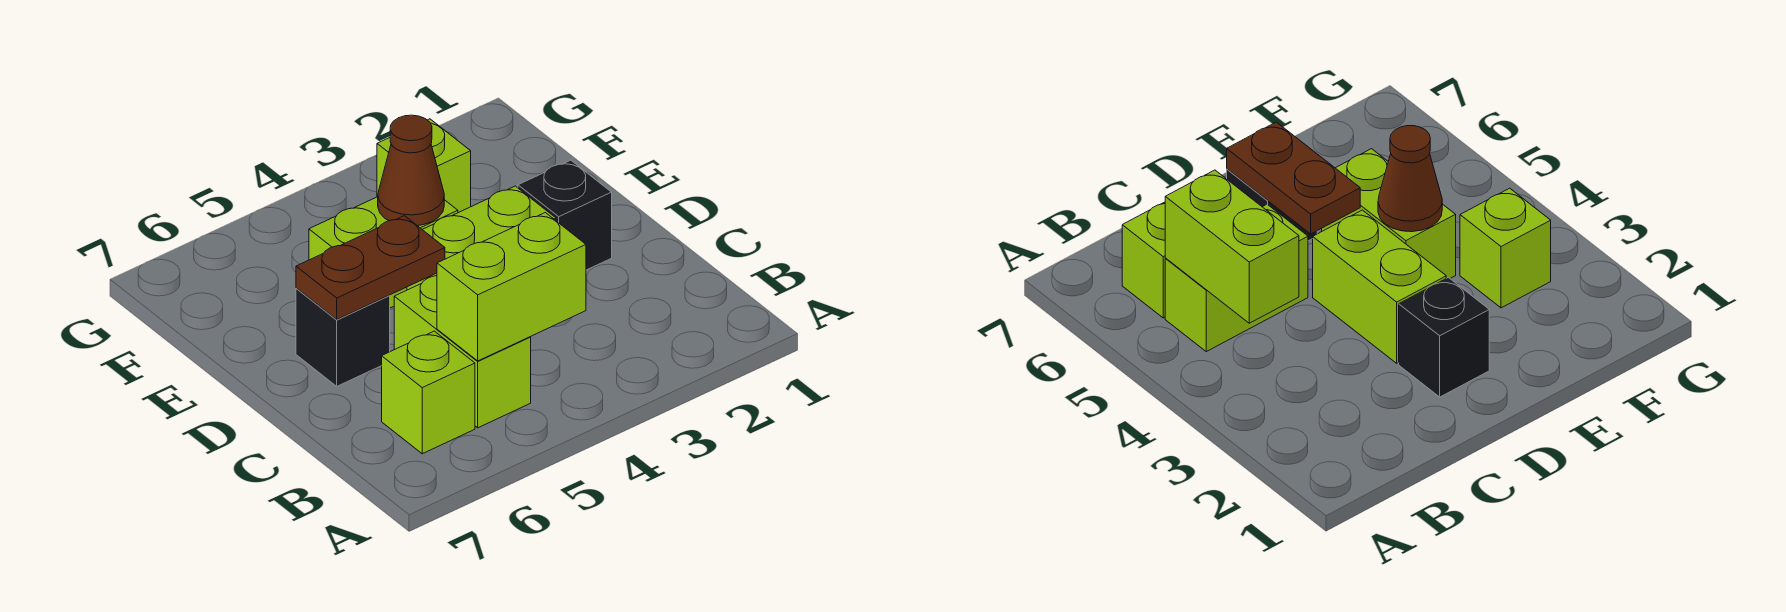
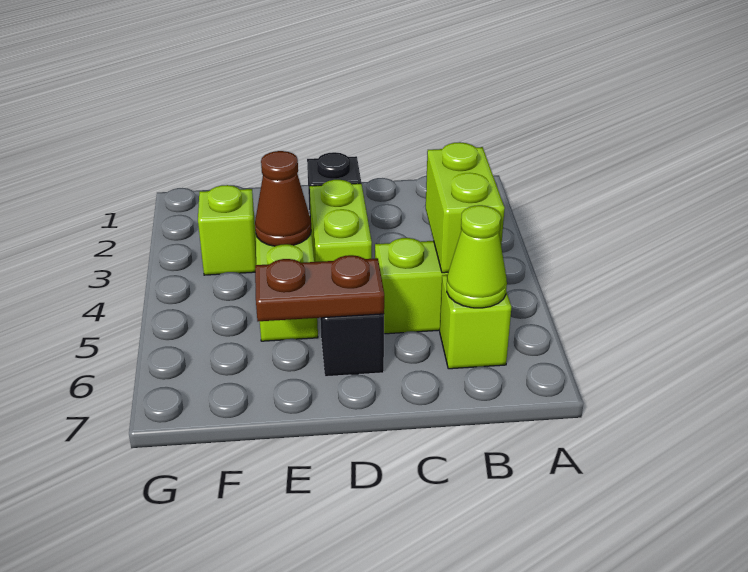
none -> lime 1x1 cone [447,205,507,308]
brown 1x2 plate [296,216,445,319] -> brown 1x2 plate turned to [255,255,384,321]

